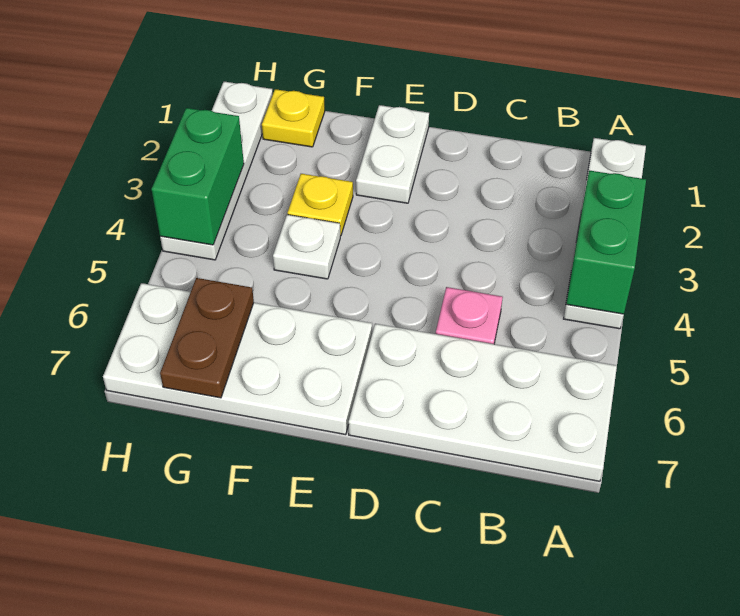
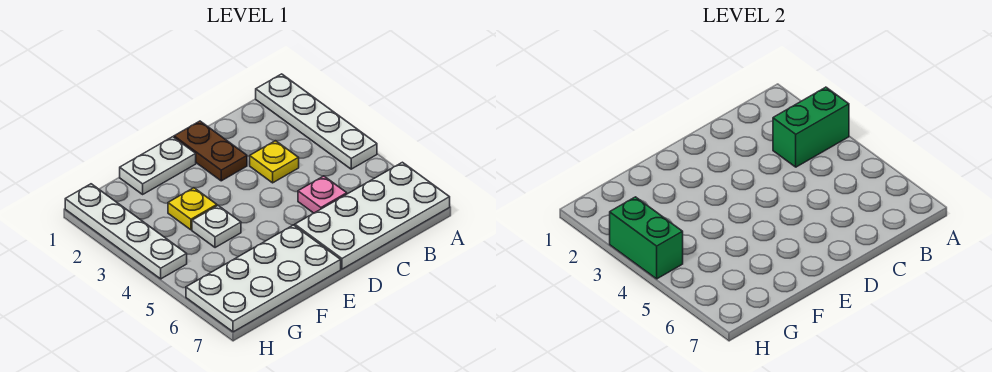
green 1x2 brick [566,170,646,314] -> green 1x2 brick turned to [773,87,849,167]
white 1x2 plate [356,105,429,203] -> white 1x2 plate turned to [120,137,196,194]
yellow 1x1 plate [262,89,325,147] -> yellow 1x1 plate moved to [250,141,299,183]
brown 1x2 plate [160,278,254,398] -> brown 1x2 plate moved to [174,121,247,181]

